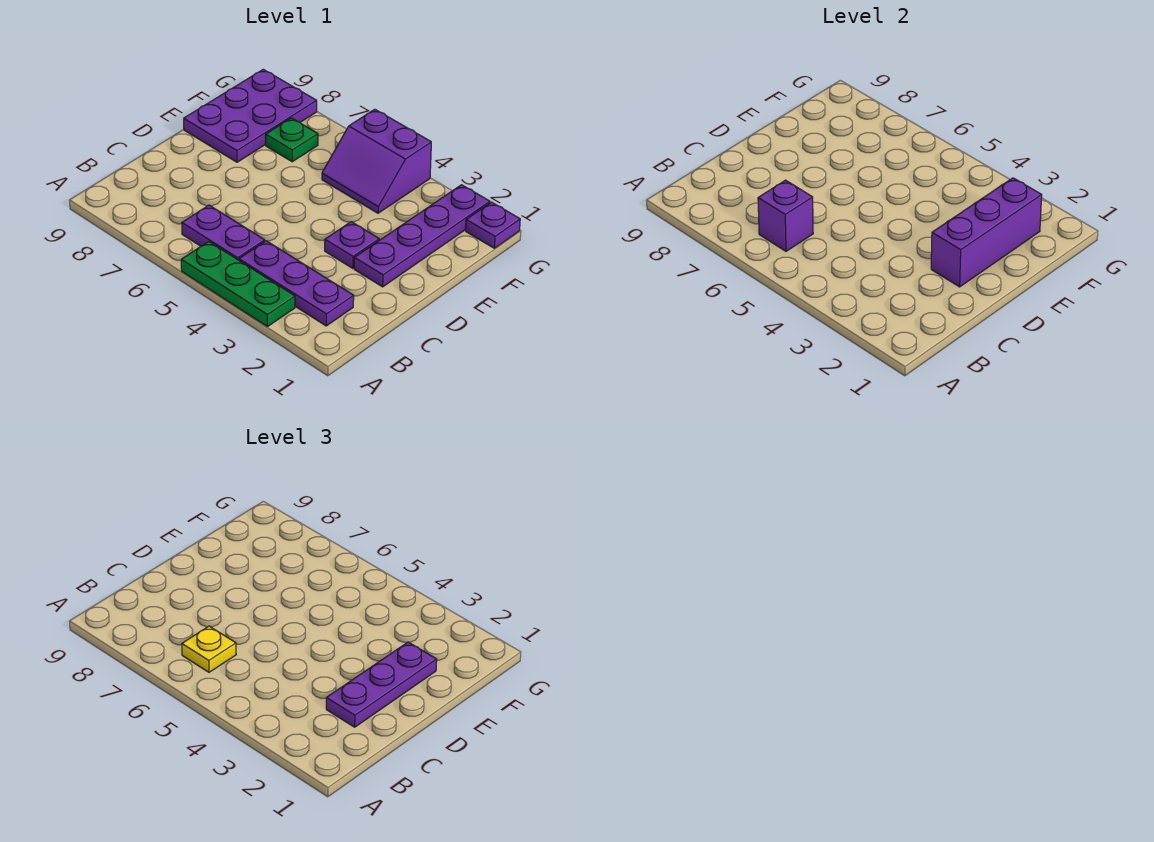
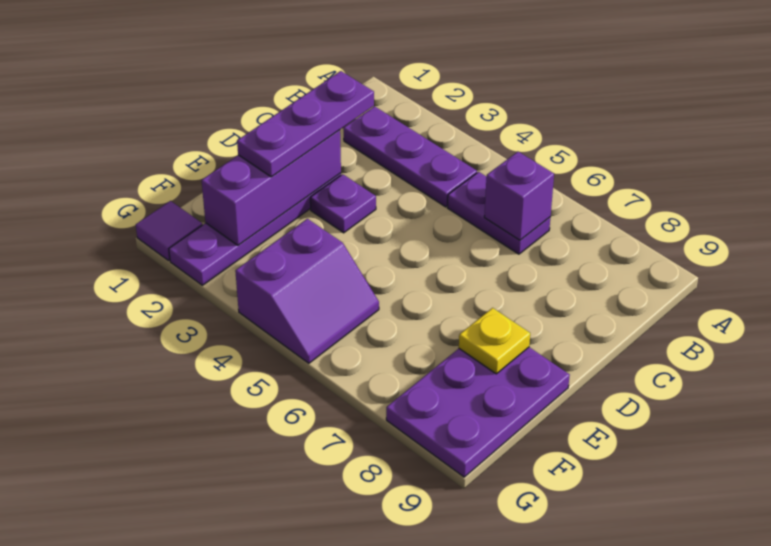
green 1x3 plate [181,242,295,327] -> none
yellow 1x1 plate [182,626,236,672] -> yellow 1x1 plate moved to [459,308,530,374]
purple 2x2 slope [322,109,431,213] -> purple 2x2 slope turned to [235,219,379,363]
green 1x1 plate [266,118,318,162] -> none
purple 1x1 plate [466,202,520,248] -> purple 1x1 tile [136,201,202,261]

